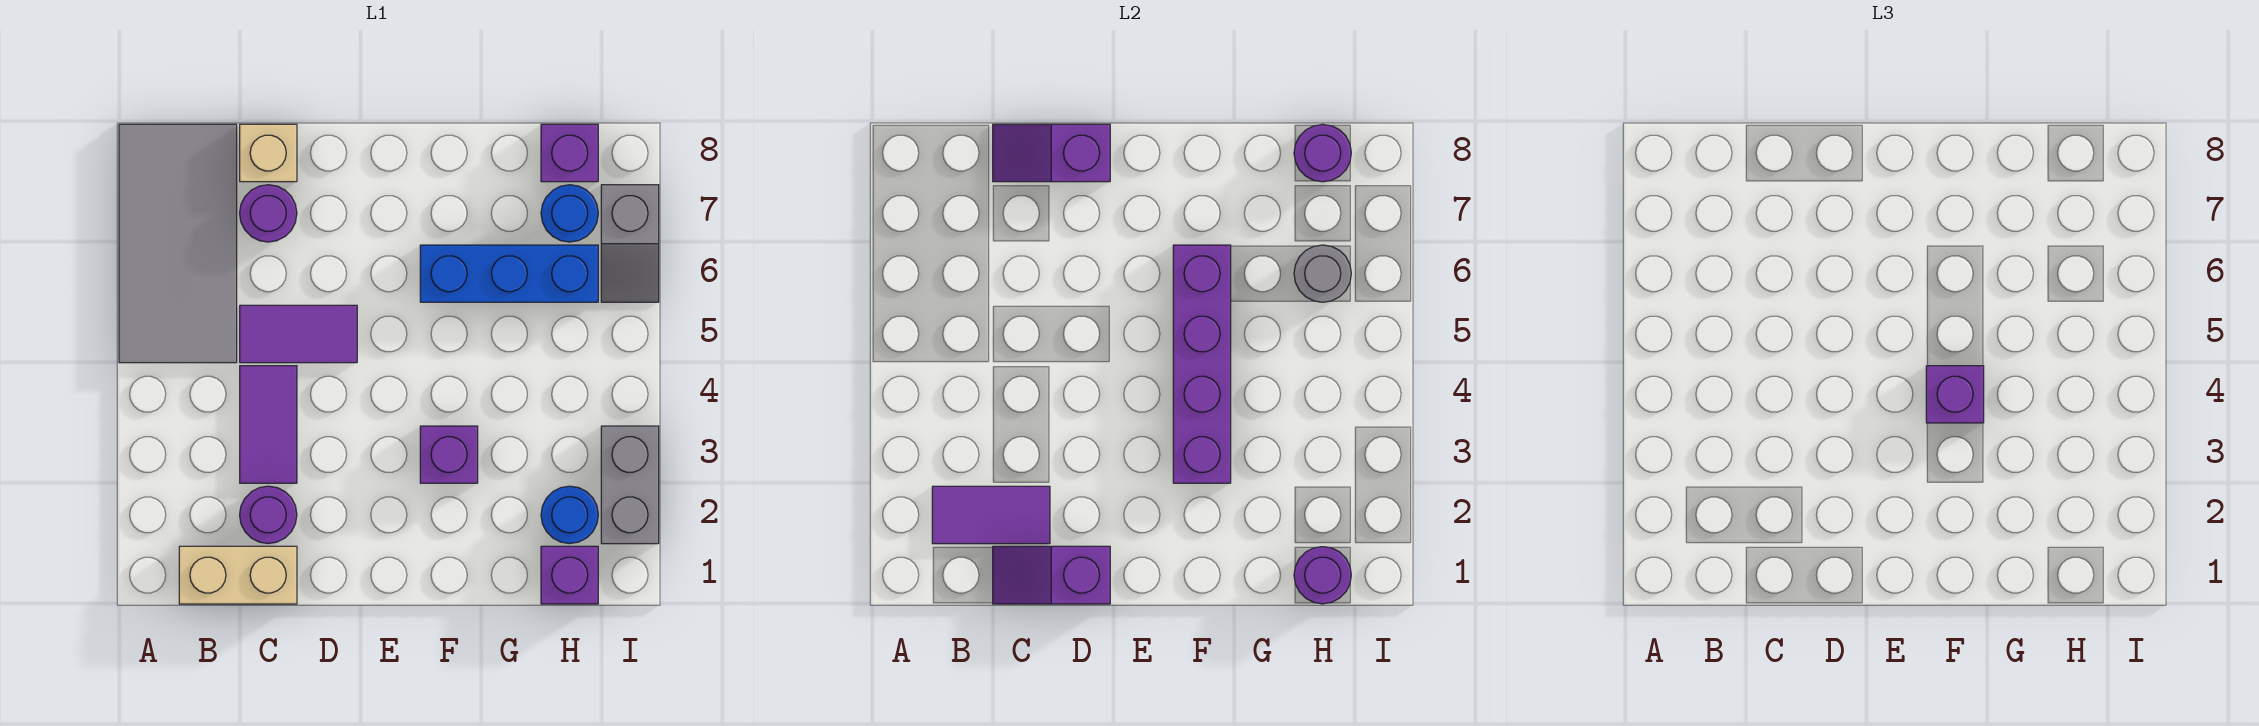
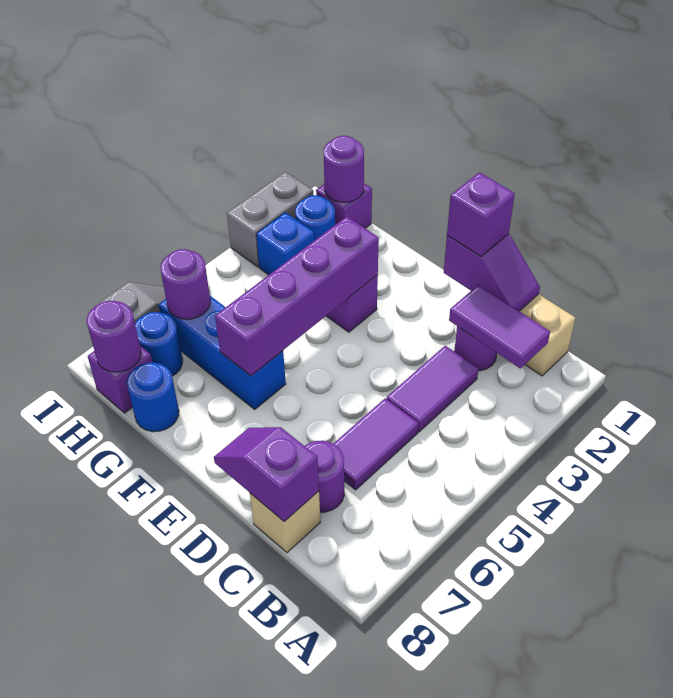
grey 2x4 tile [119,124,237,363] -> none
purple 1x2 tile [240,305,357,363] -> purple 1x2 tile turned to [333,398,419,490]
purple 1x2 slope [993,124,1110,182] -> purple 1x2 slope turned to [214,427,319,522]
purple 1x1 brick [1926,366,1984,423] -> purple 1x1 brick moved to [447,172,515,256]
none -> blue 1x1 round brick [127,363,179,432]
none -> blue 1x1 brick [256,212,314,275]
grey 1x1 round brick [1294,245,1351,302] -> purple 1x1 round brick [160,249,210,319]

